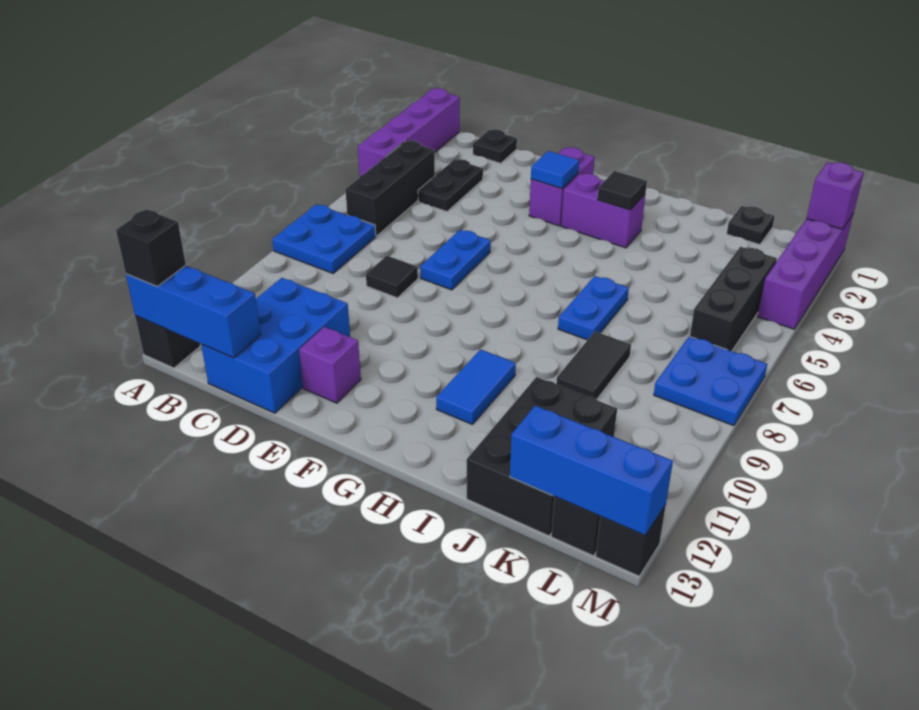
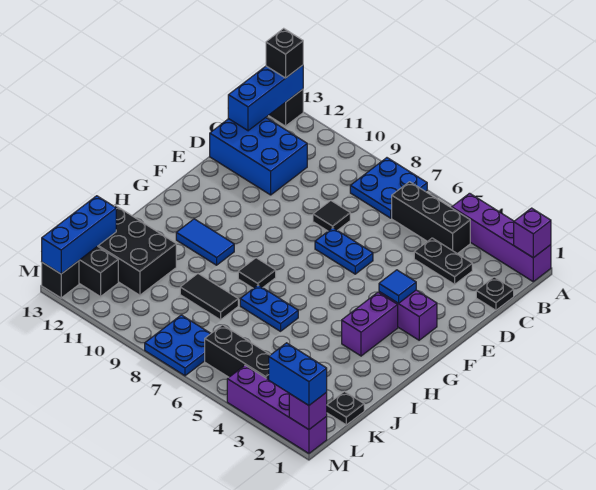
purple 1x1 brick [299,327,361,403] -> purple 1x1 brick moved to [514,208,551,258]
black 1x1 tile [597,171,647,210] -> black 1x1 tile moved to [238,258,276,288]
none -> blue 1x2 brick [269,343,327,405]

